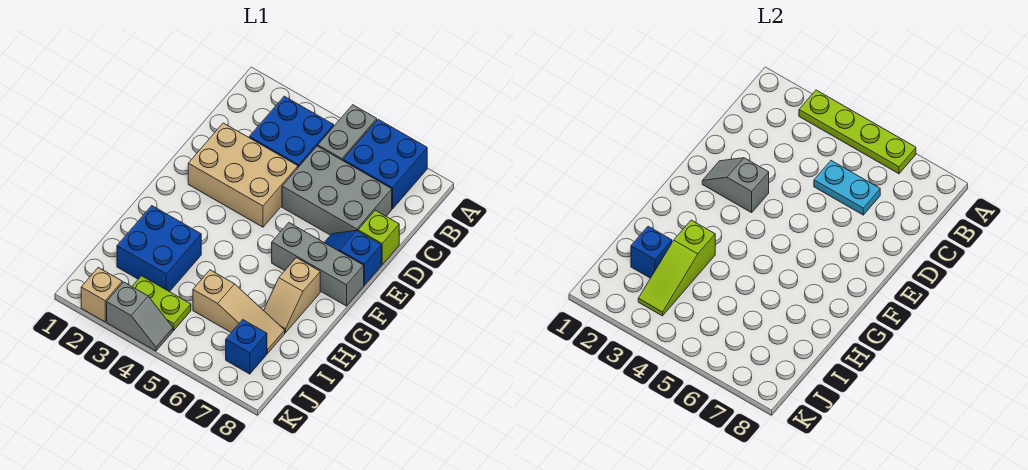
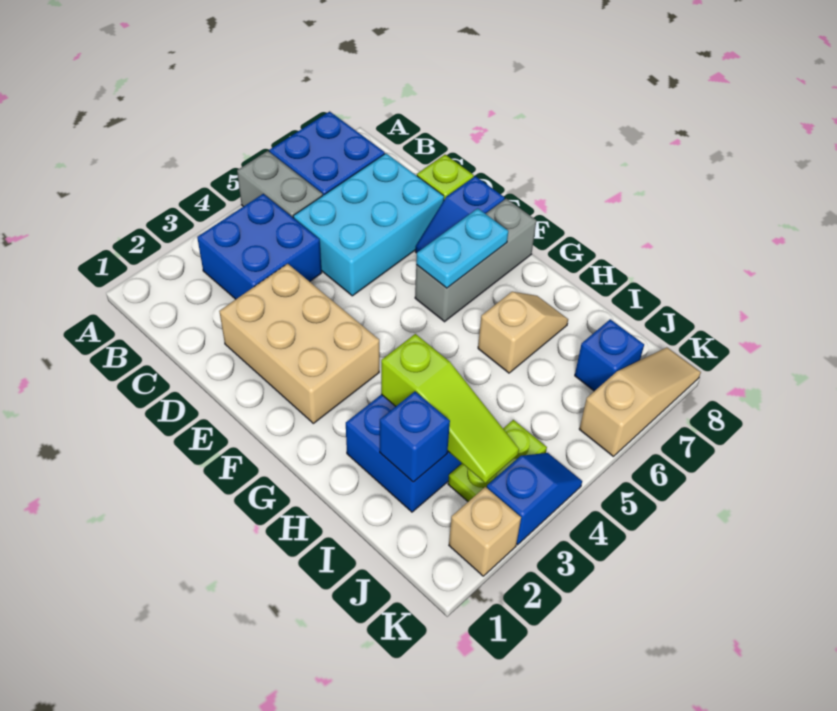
lime 1x4 plate [799,90,916,174] -> none
grey 2x3 brick [282,146,392,235] -> cyan 2x3 brick [293,153,444,296]
cyan 1x2 plate [814,161,880,215] -> cyan 1x2 plate moved to [416,208,508,288]
tan 2x3 brick [188,123,298,227] -> tan 2x3 brick turned to [219,264,379,423]
grey 1x2 slope [702,158,769,213] -> none
tan 1x2 slope [264,258,320,333] -> tan 1x2 slope turned to [478,292,568,373]
tan 1x3 slope [193,270,285,353] -> tan 1x3 slope moved to [579,347,701,456]
grey 1x2 slope [107,282,173,351] -> blue 1x2 slope [487,453,582,545]

